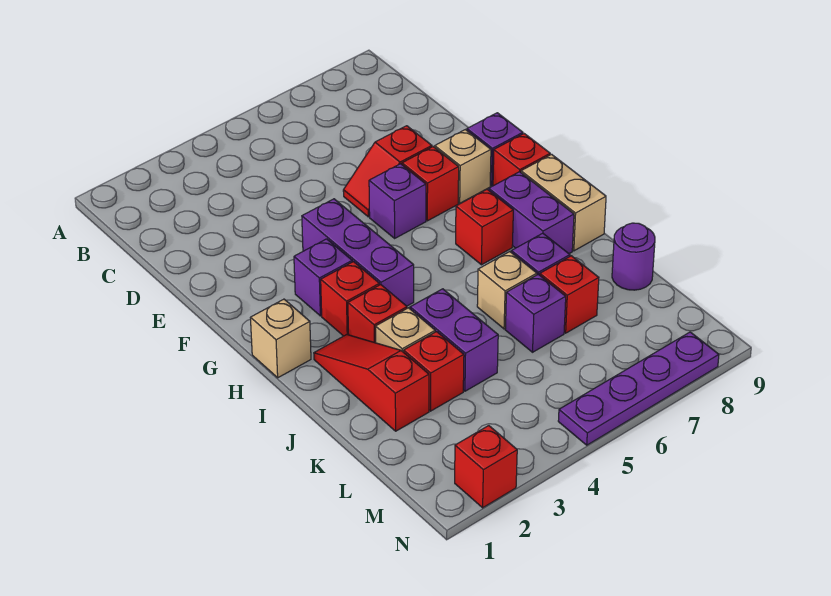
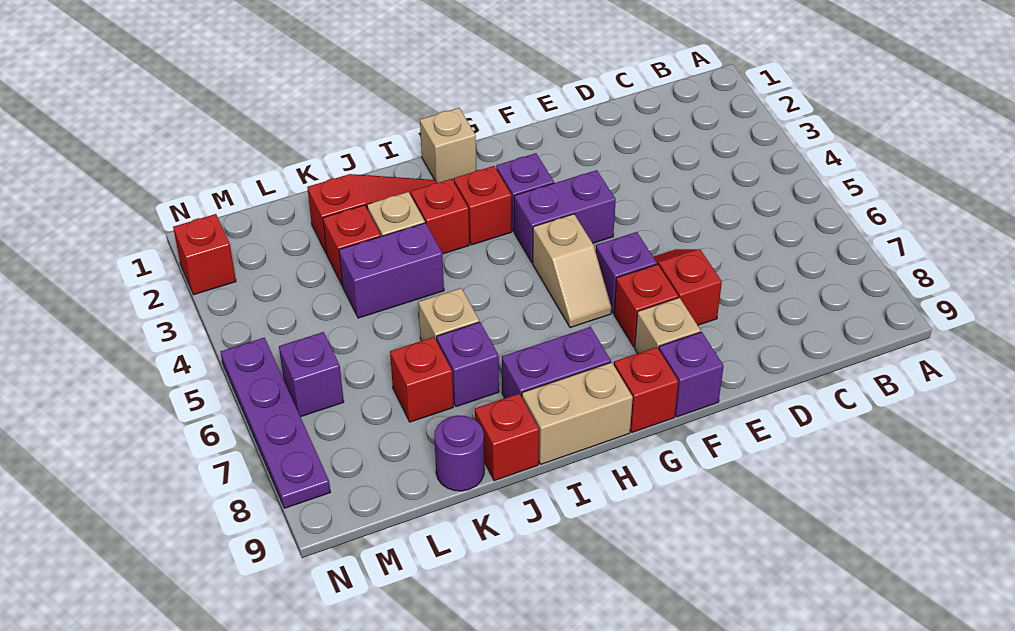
purple 1x3 brick [302,199,414,306] -> purple 1x2 brick [514,170,616,263]
none -> tan 1x2 slope [533,214,611,328]
red 1x1 brick [456,189,513,265] -> red 1x1 brick moved to [475,394,539,481]
purple 1x1 brick [505,274,566,352] -> purple 1x1 brick moved to [279,332,344,417]

